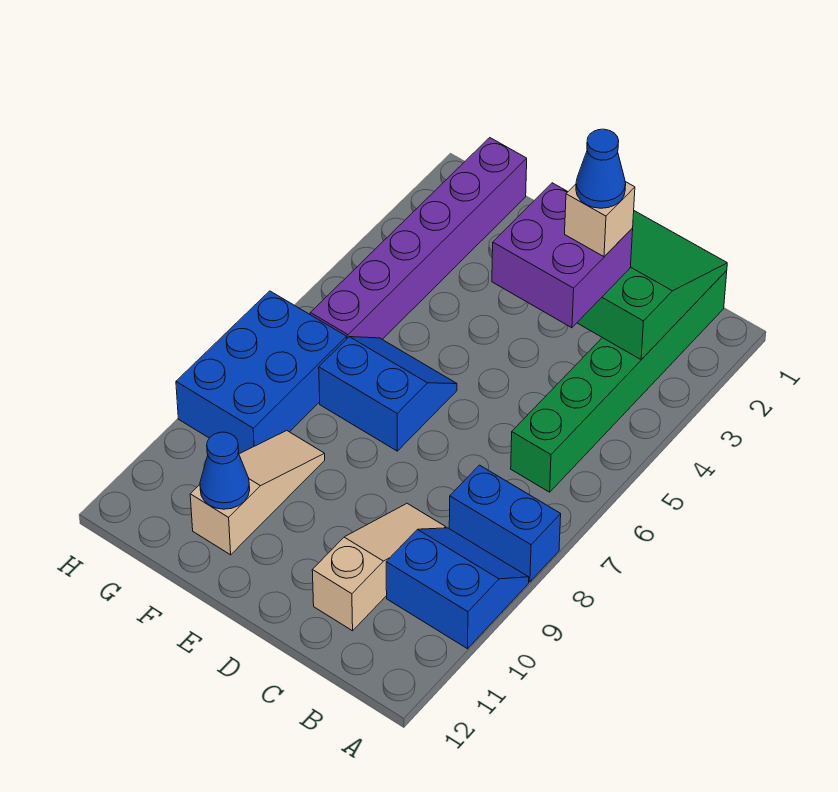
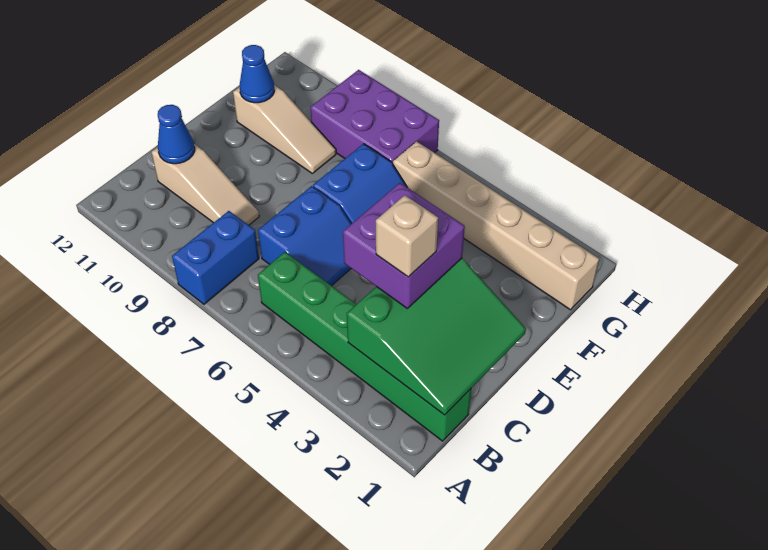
blue 2x2 slope [386,528,529,649] -> blue 2x2 slope moved to [258,186,351,286]
blue 1x1 cone [576,129,626,208] -> blue 1x1 cone moved to [158,105,195,164]
purple 1x6 brick [310,138,527,339] -> tan 1x6 brick [393,141,599,310]
blue 2x3 brick [176,291,347,454] -> purple 2x3 brick [310,70,439,164]

